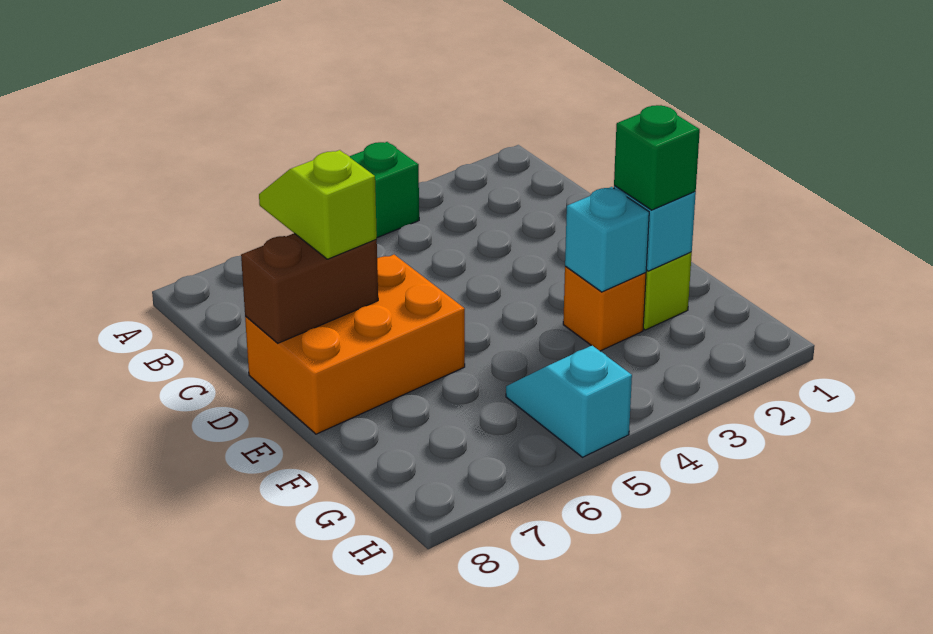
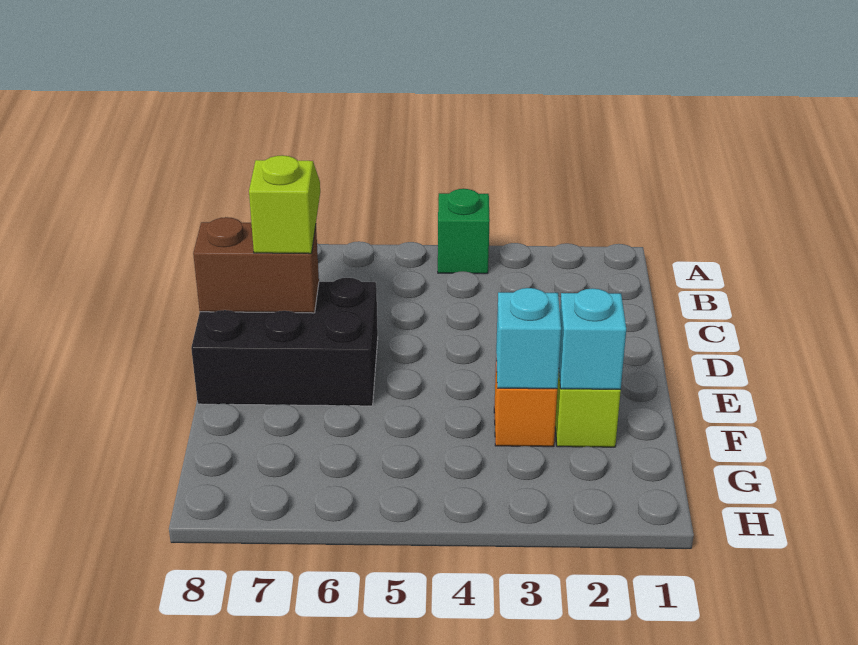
orange 2x3 brick [245,255,465,434] -> black 2x3 brick [191,278,378,406]
green 1x1 brick [614,105,700,210] -> none
cyan 1x2 slope [506,346,632,457] -> none

